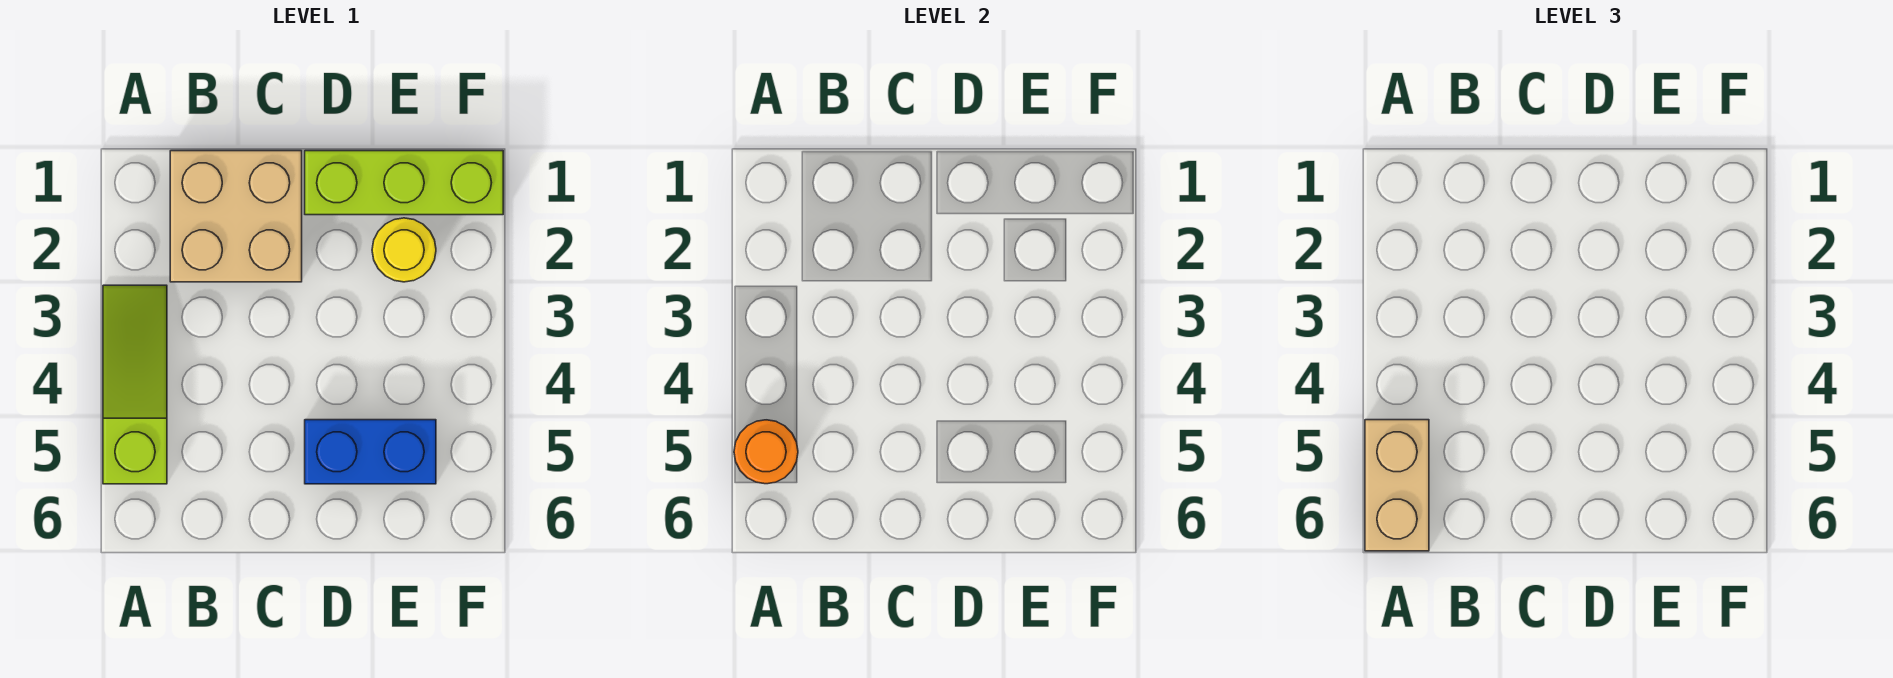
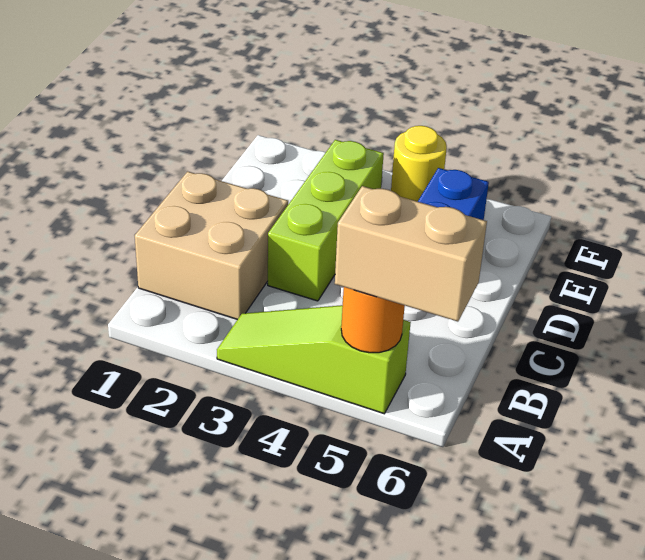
lime 1x3 brick [305,151,503,215] -> lime 1x3 brick moved to [268,140,384,301]
yellow 1x1 round brick [372,218,436,282] -> yellow 1x1 round brick moved to [391,126,447,202]

